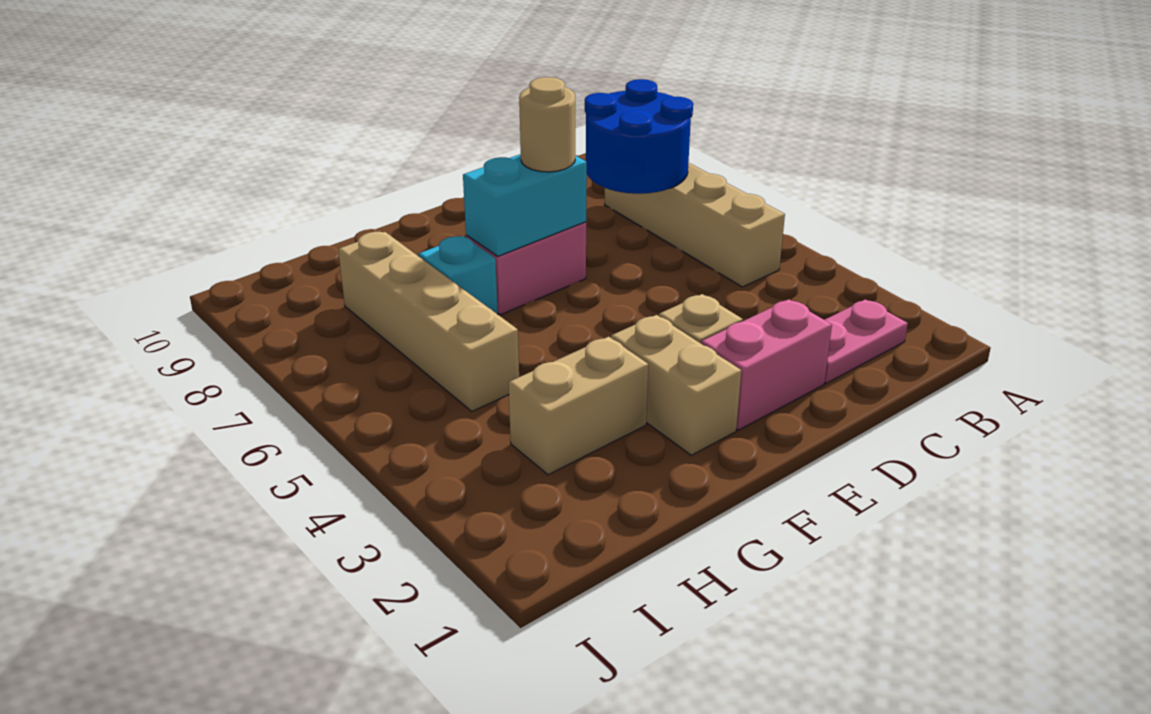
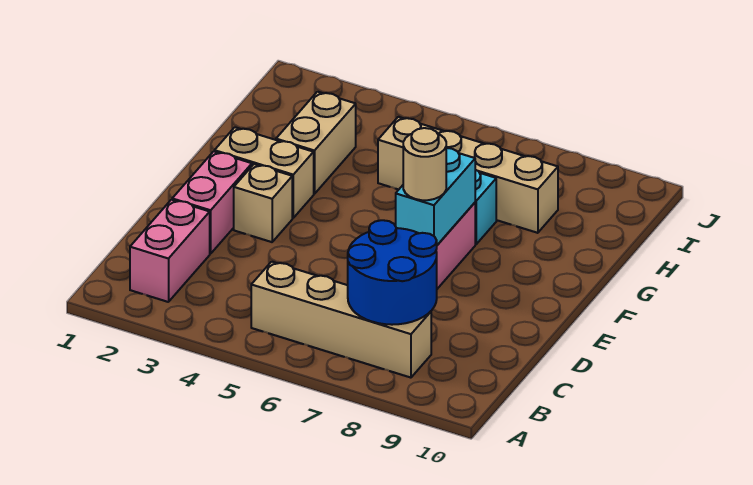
pink 1x2 plate [825,299,908,383] -> pink 1x2 brick [130,200,210,302]

